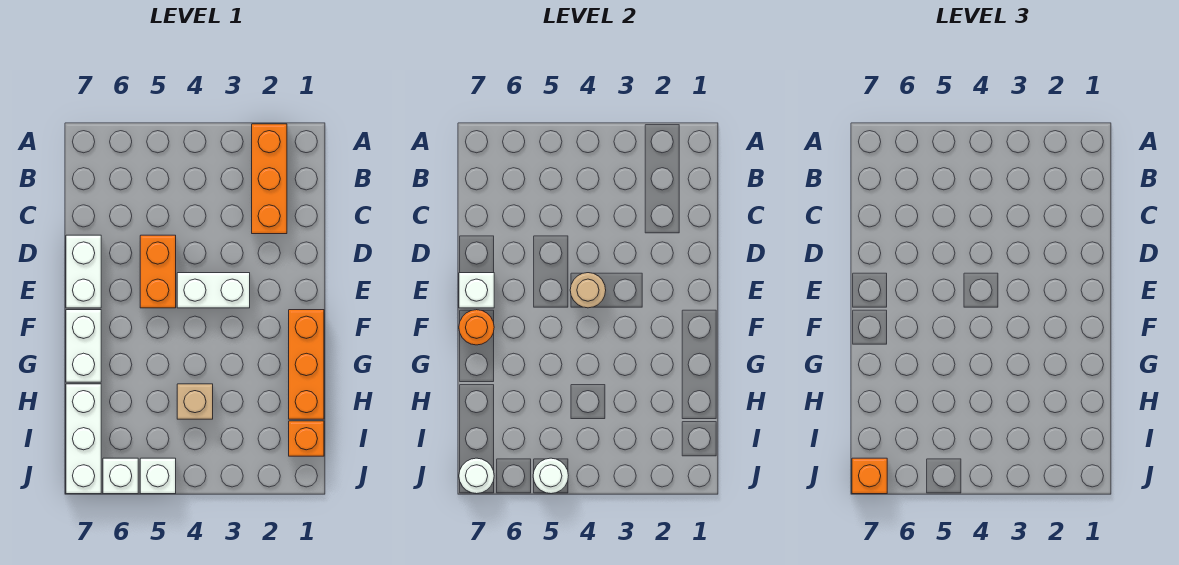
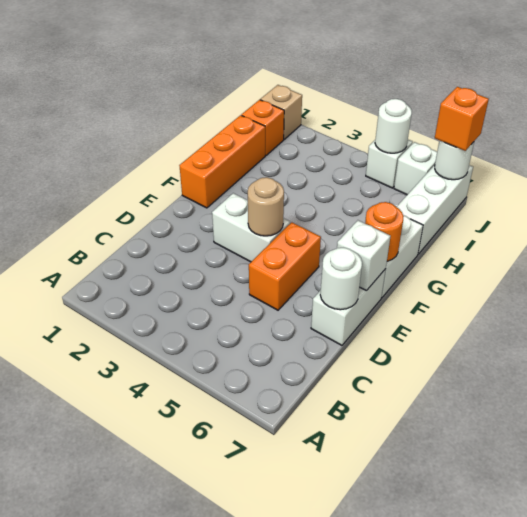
orange 1x3 brick [252,124,287,234] -> none
none -> white 1x1 round brick [320,248,362,310]
tan 1x1 brick [177,384,213,419] -> tan 1x1 brick moved to [260,85,302,139]

